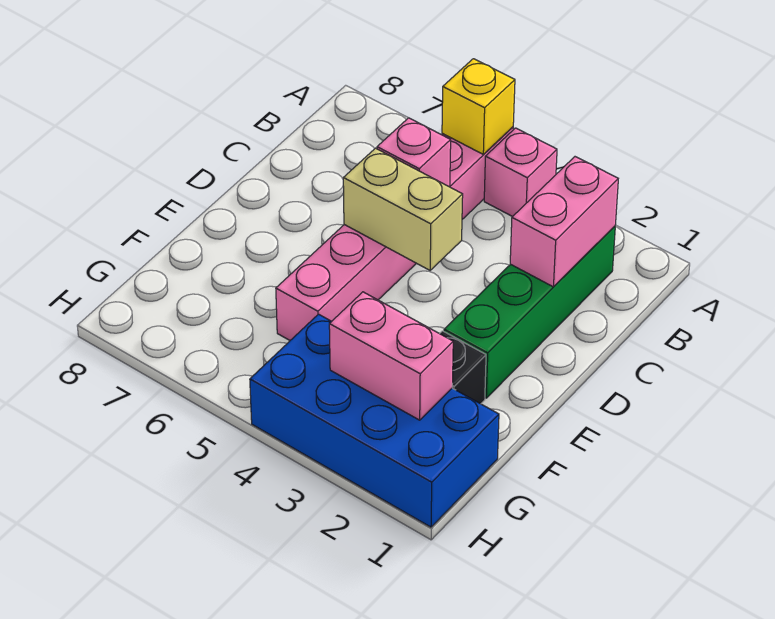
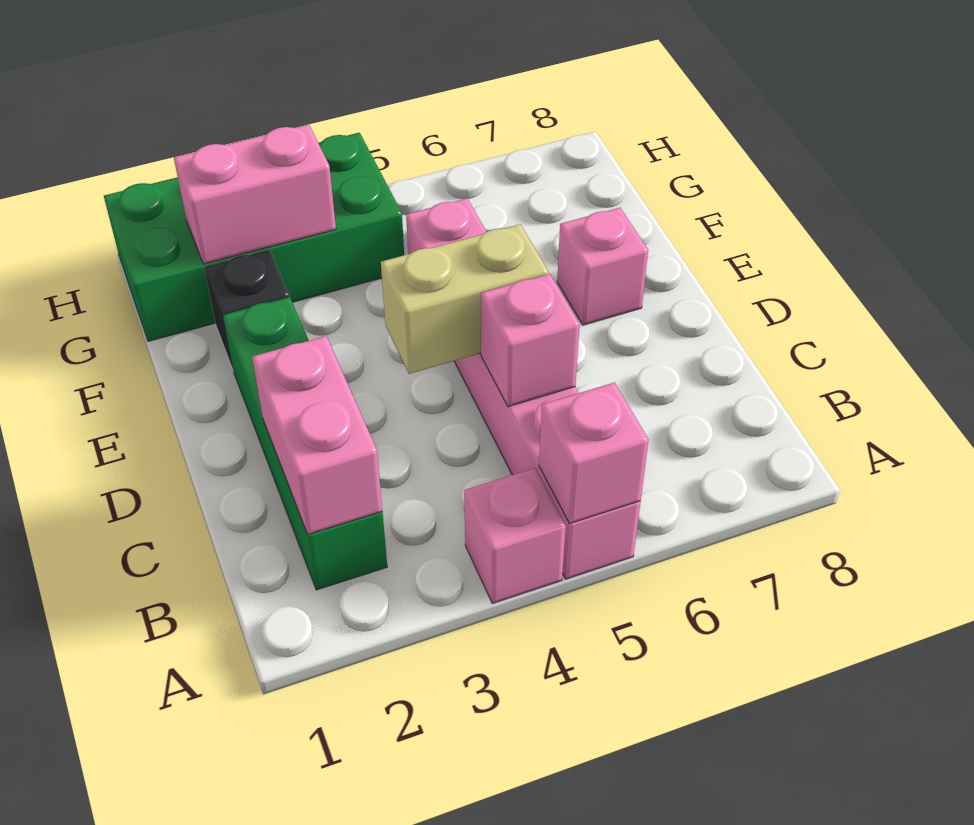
yellow 1x1 brick [442,59,515,155] -> pink 1x1 brick [539,383,648,524]
none -> pink 1x1 brick [557,208,648,325]
blue 2x4 brick [250,314,499,527] -> green 2x4 brick [104,133,404,341]

